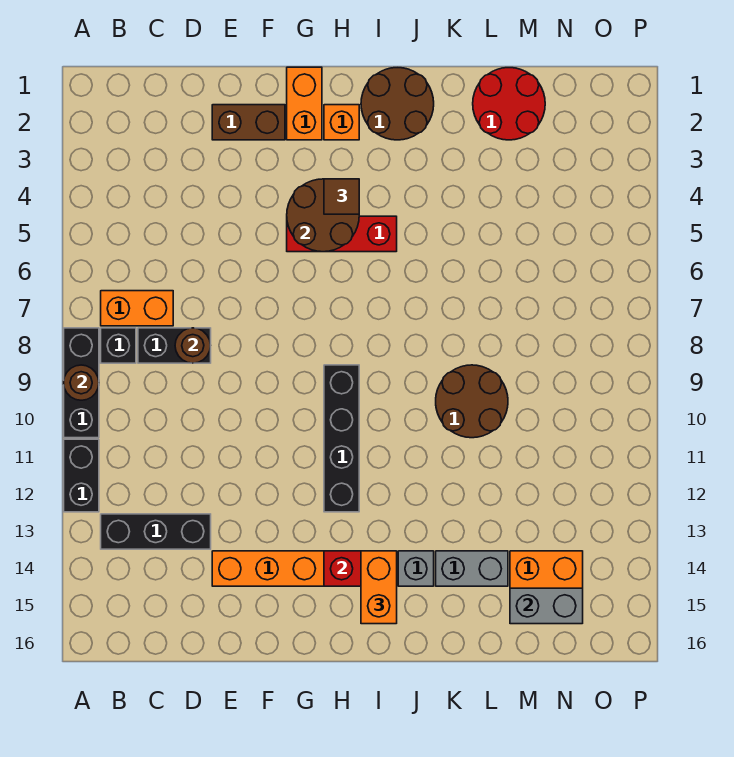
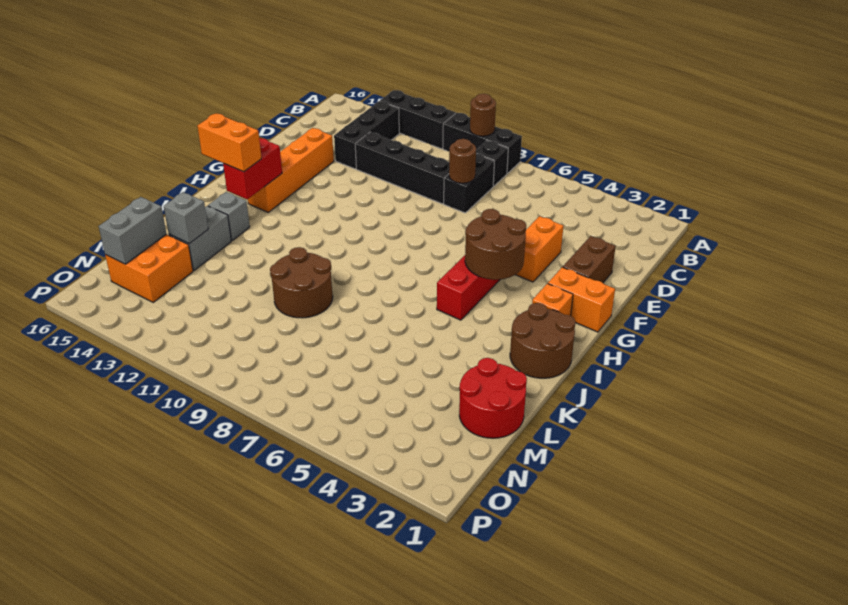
black 1x2 brick [64,439,99,512] -> black 1x3 brick [380,90,456,149]
orange 1x2 brick [101,291,173,326] -> orange 1x2 brick moved to [516,216,563,282]
brown 1x1 tile [324,179,359,214] -> none
black 1x4 brick [324,365,359,512] -> black 1x4 brick moved to [355,132,449,204]
none -> grey 1x1 brick [164,192,208,244]

